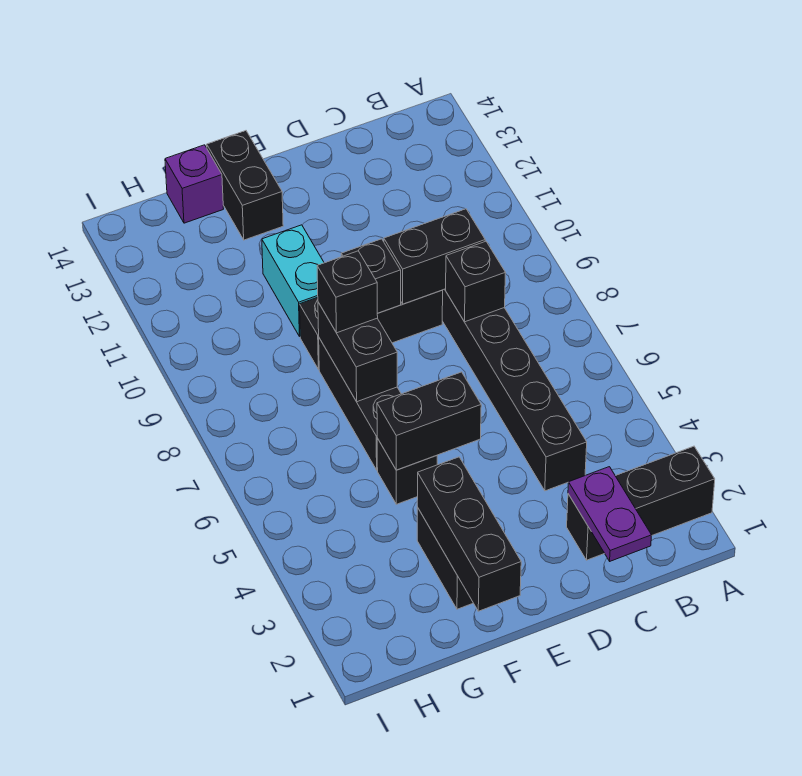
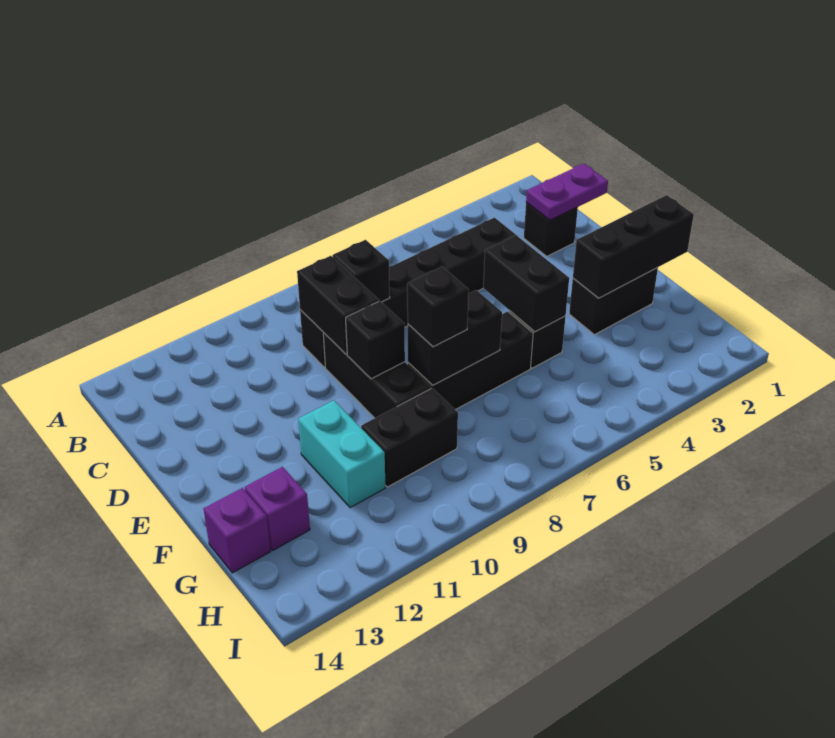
black 1x3 brick [567,446,715,560] -> black 1x1 brick [524,202,578,256]
cyan 1x2 brick [262,225,324,337] -> cyan 1x2 brick turned to [298,400,386,508]
black 1x2 brick [207,131,283,240] -> black 1x2 brick moved to [361,388,458,487]
none -> purple 1x1 brick [245,467,310,550]

